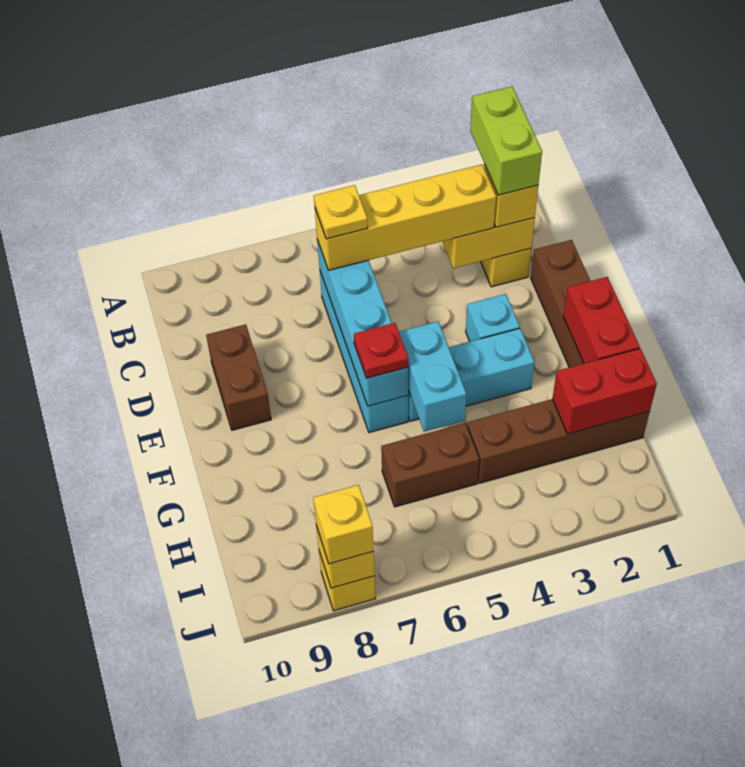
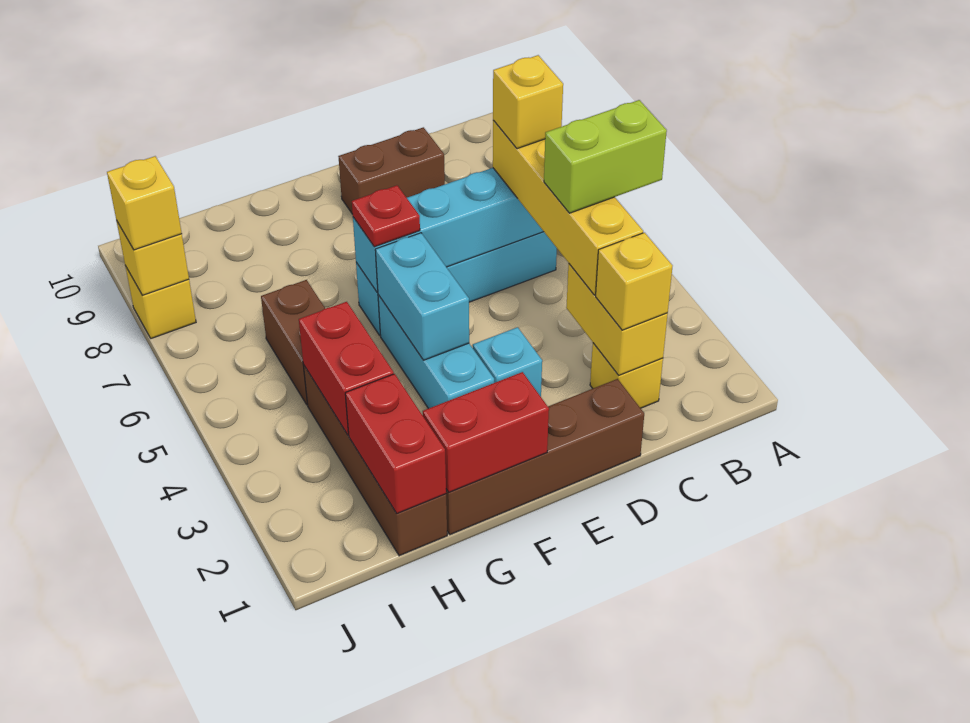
lime 1x2 brick [470,87,542,195] -> lime 1x2 brick moved to [544,100,667,213]
yellow 1x1 plate [314,185,368,239] -> yellow 1x1 brick [493,55,563,149]
cyan 1x2 brick [399,321,466,432] -> cyan 1x2 brick turned to [375,233,469,360]
none -> red 1x2 brick [299,302,394,435]

